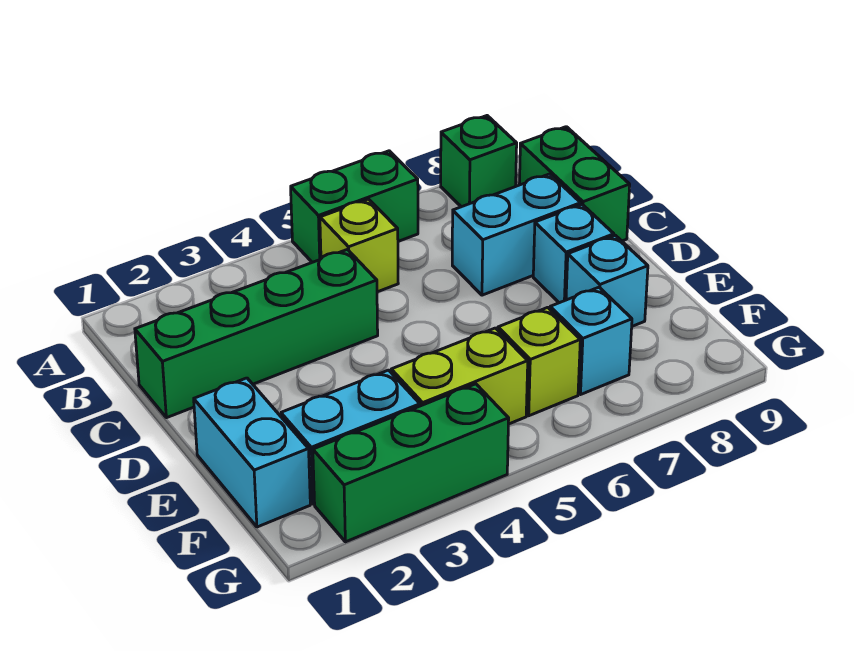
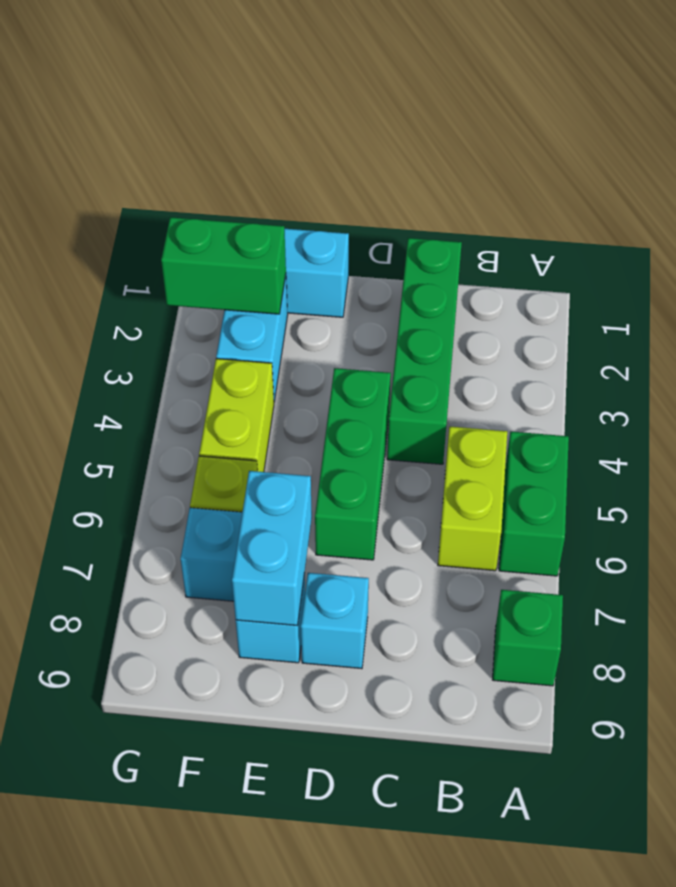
lime 1x1 brick [320,199,398,292] -> lime 1x2 brick [438,427,507,571]
green 1x2 brick [519,127,630,241] -> green 1x2 brick moved to [161,217,286,314]
cyan 1x2 brick [452,174,581,295] -> cyan 1x2 brick moved to [232,471,312,626]
green 1x3 brick [313,384,509,542] -> green 1x3 brick moved to [315,368,391,560]

